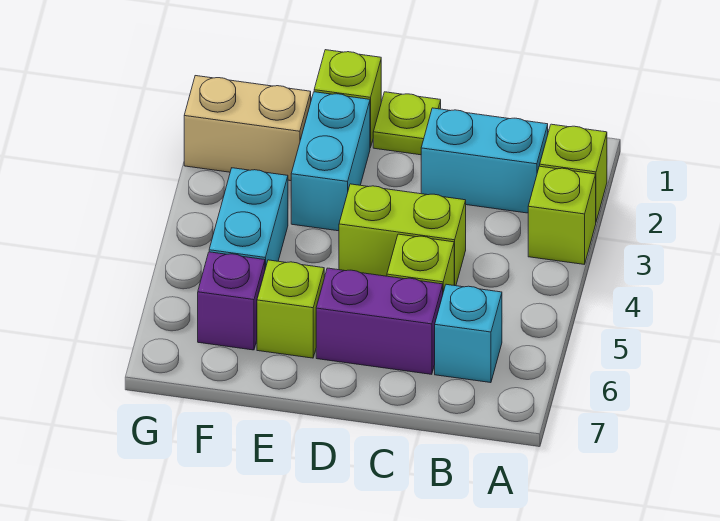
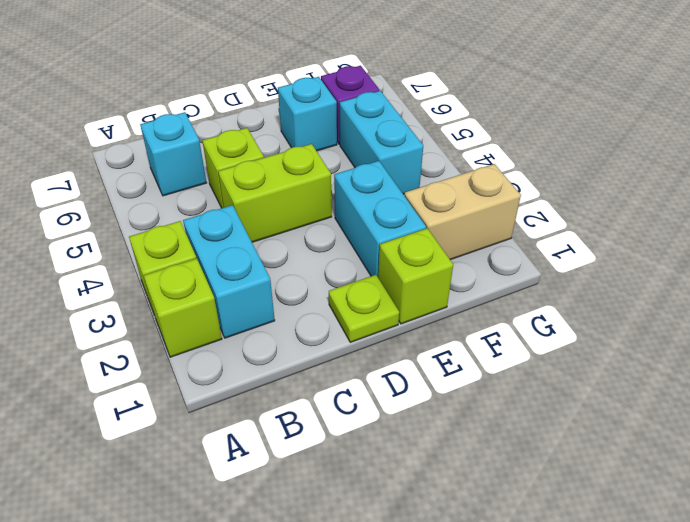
cyan 1x2 brick [421,108,548,213] -> cyan 1x2 brick turned to [183,205,275,338]
purple 1x2 brick [316,268,443,374] -> none
lime 1x1 brick [257,260,324,358] -> cyan 1x1 brick [278,77,337,151]

